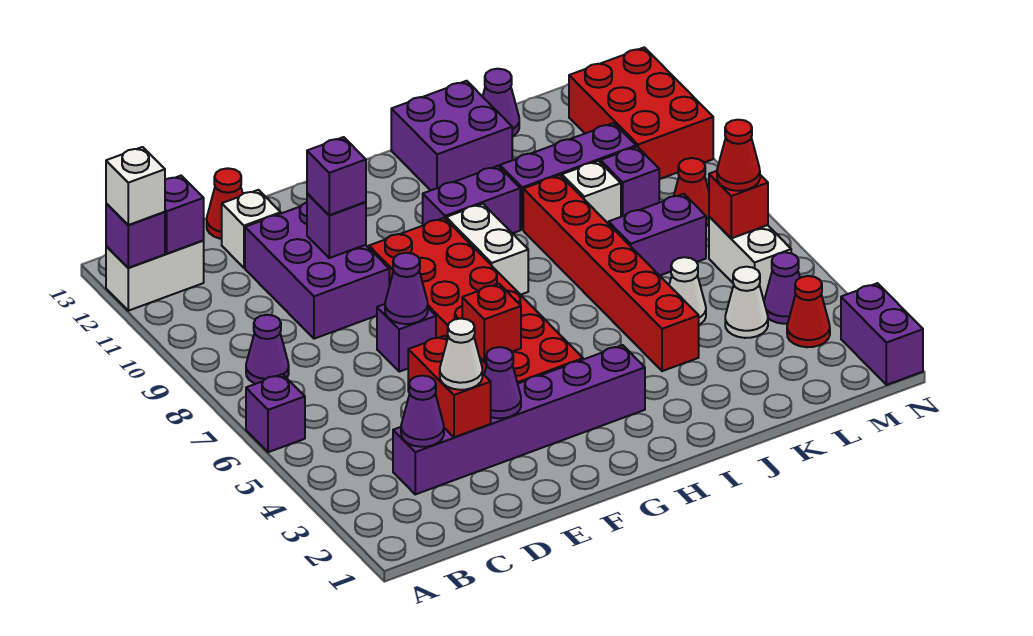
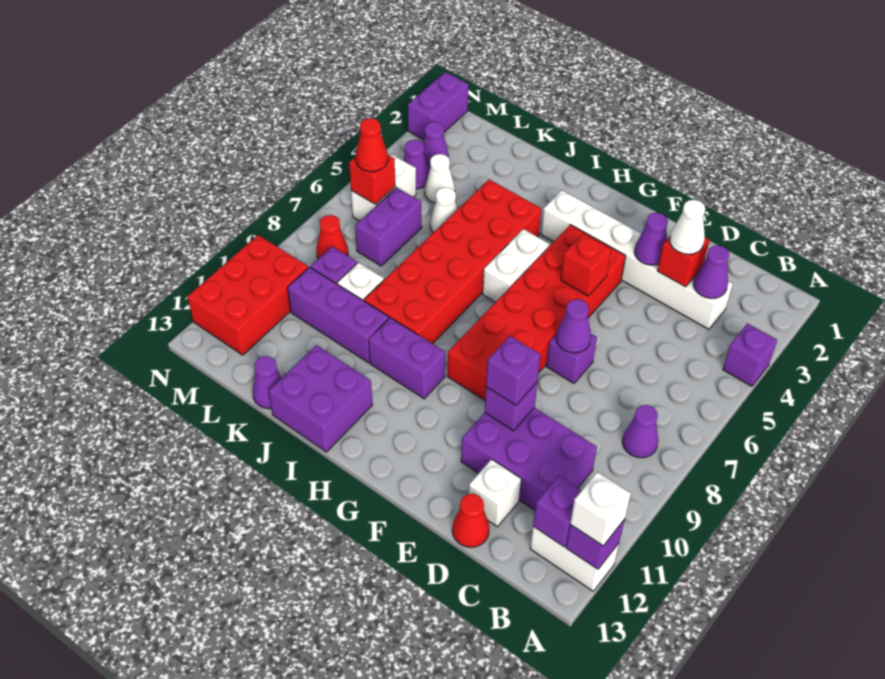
purple 1x1 brick [246,374,305,452] -> purple 1x1 brick moved to [723,323,777,386]
purple 1x6 brick [393,345,645,494] -> white 1x6 brick [541,190,733,329]
red 1x2 brick [408,336,491,437] -> red 1x1 brick [657,237,710,287]
purple 2x3 brick [245,202,389,339] -> purple 2x3 brick turned to [461,408,597,510]
white 1x2 brick [446,204,528,295] -> white 1x2 brick moved to [483,229,550,302]
red 1x6 brick [523,175,699,371] -> red 2x6 brick [364,179,541,344]
purple 1x2 brick [609,194,706,276] -> purple 1x2 brick turned to [355,187,422,266]
red 1x1 cone [787,276,830,347] -> purple 1x1 cone [423,122,449,171]

